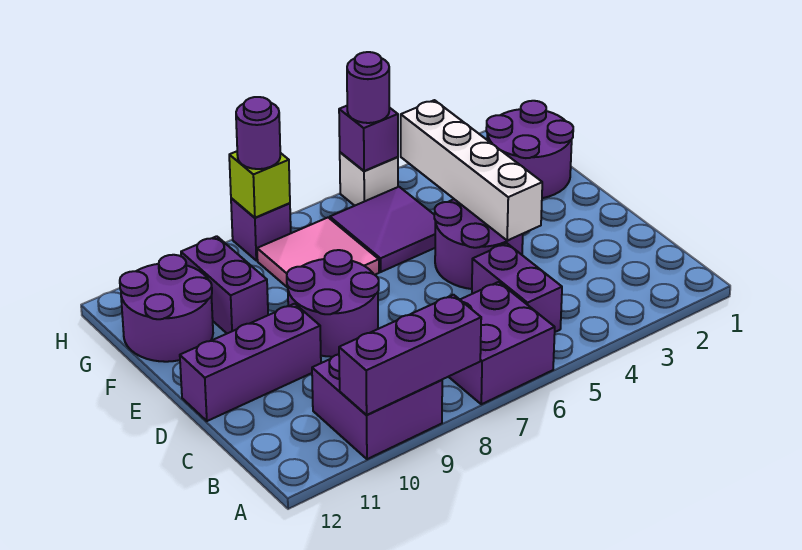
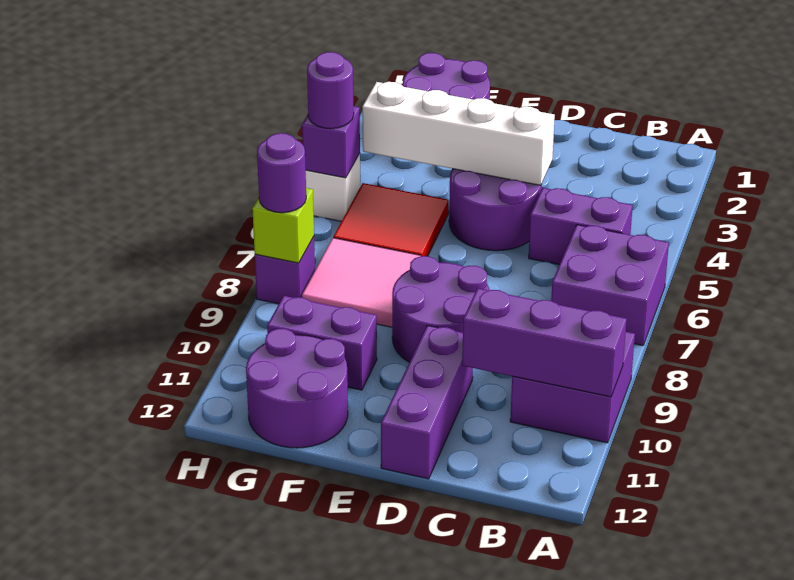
purple 1x3 brick [339,295,481,415] -> purple 1x3 brick turned to [462,288,627,397]
purple 2x2 tile [330,187,435,272] -> red 2x2 tile [333,183,449,256]

